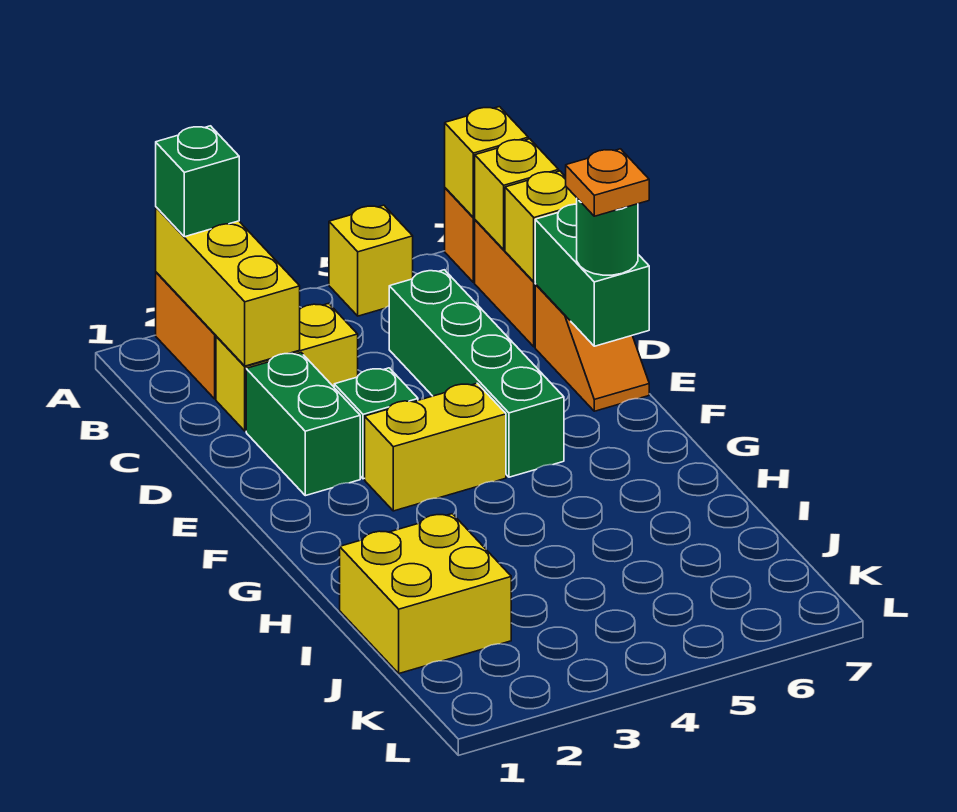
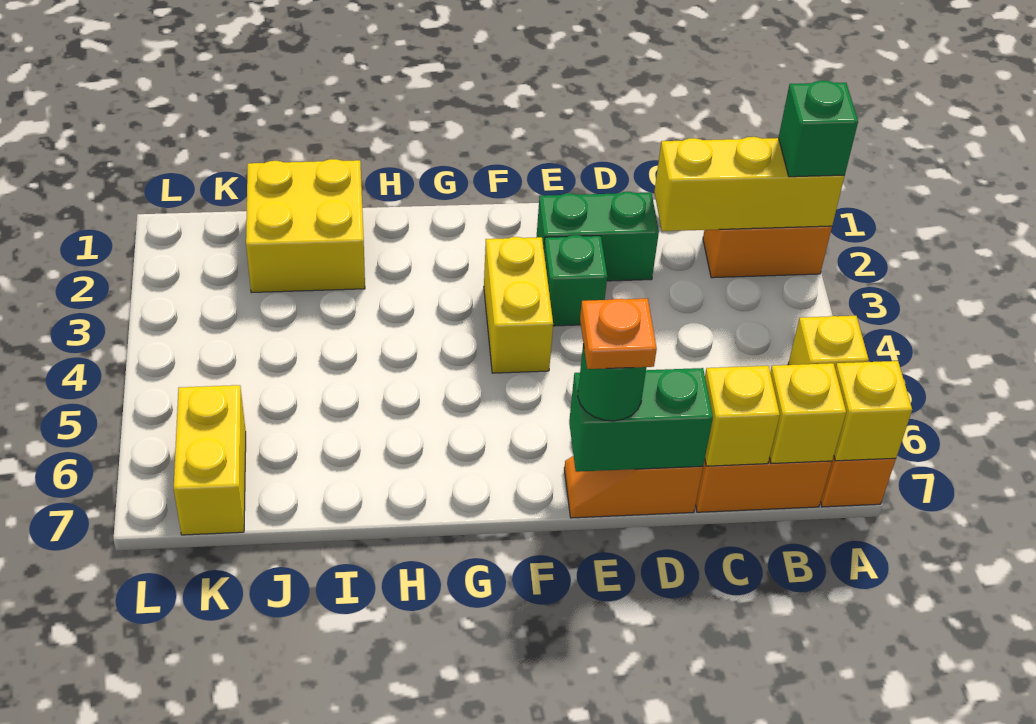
yellow 1x2 brick [216,303,358,431] -> yellow 1x2 brick moved to [174,385,246,535]
green 1x4 brick [389,270,564,477] -> none

